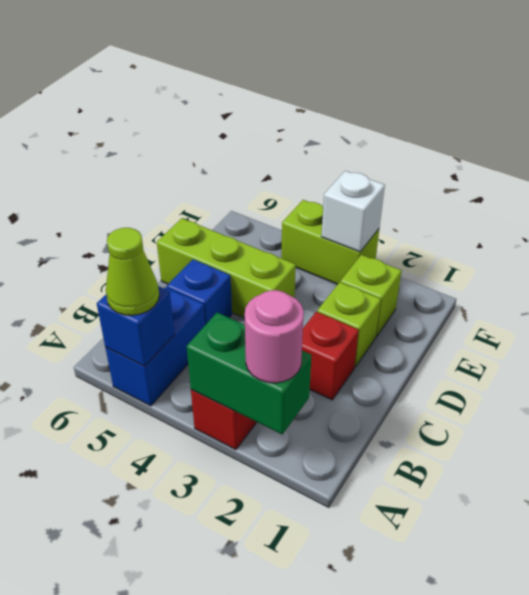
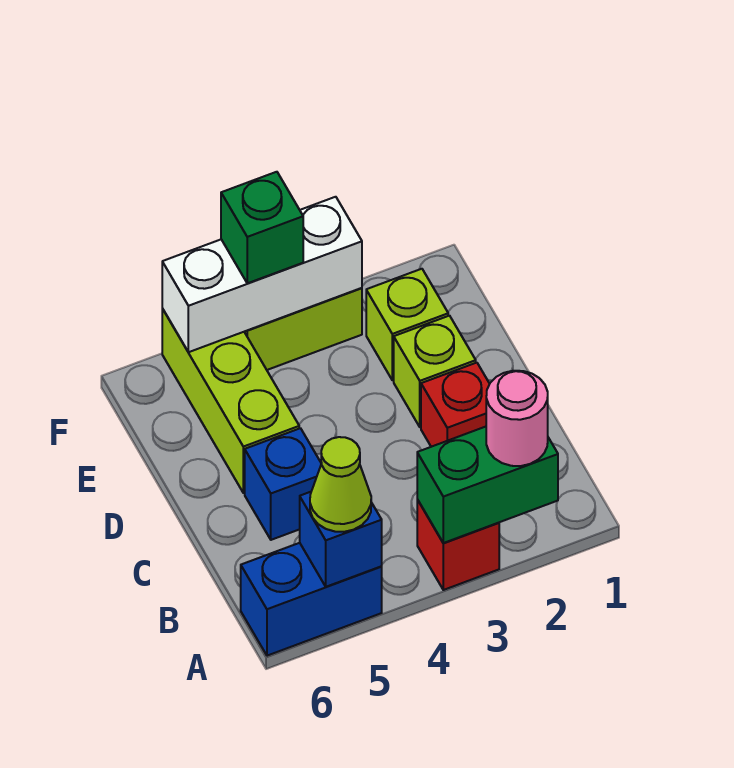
blue 1x2 brick [105,287,205,406] -> blue 1x2 brick turned to [241,543,382,656]
lime 1x3 brick [157,218,296,318] -> lime 1x3 brick turned to [162,308,299,493]
white 1x1 brick [321,171,385,252] -> white 1x3 brick [162,197,362,352]
none -> green 1x1 brick [221,172,303,283]

